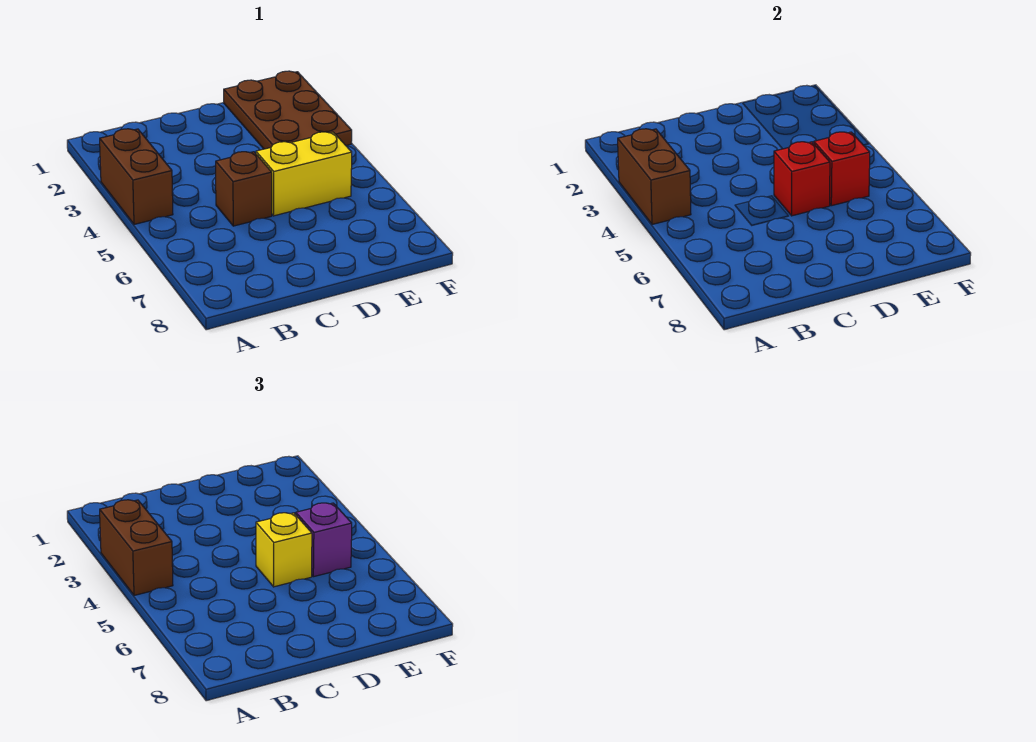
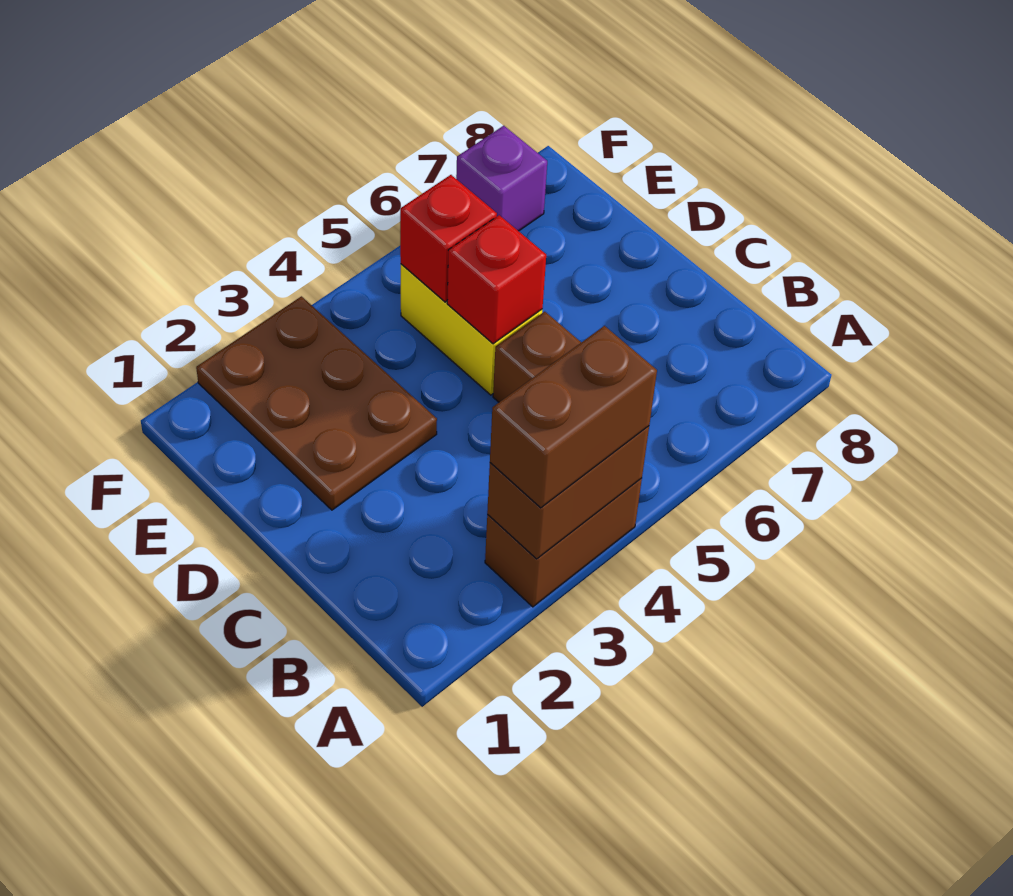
yellow 1x1 brick [256,513,312,587] -> none
brown 2x3 plate [224,71,352,149] -> brown 2x3 plate turned to [196,296,437,510]
purple 1x1 brick [296,503,352,577] -> purple 1x1 brick moved to [456,126,547,231]

